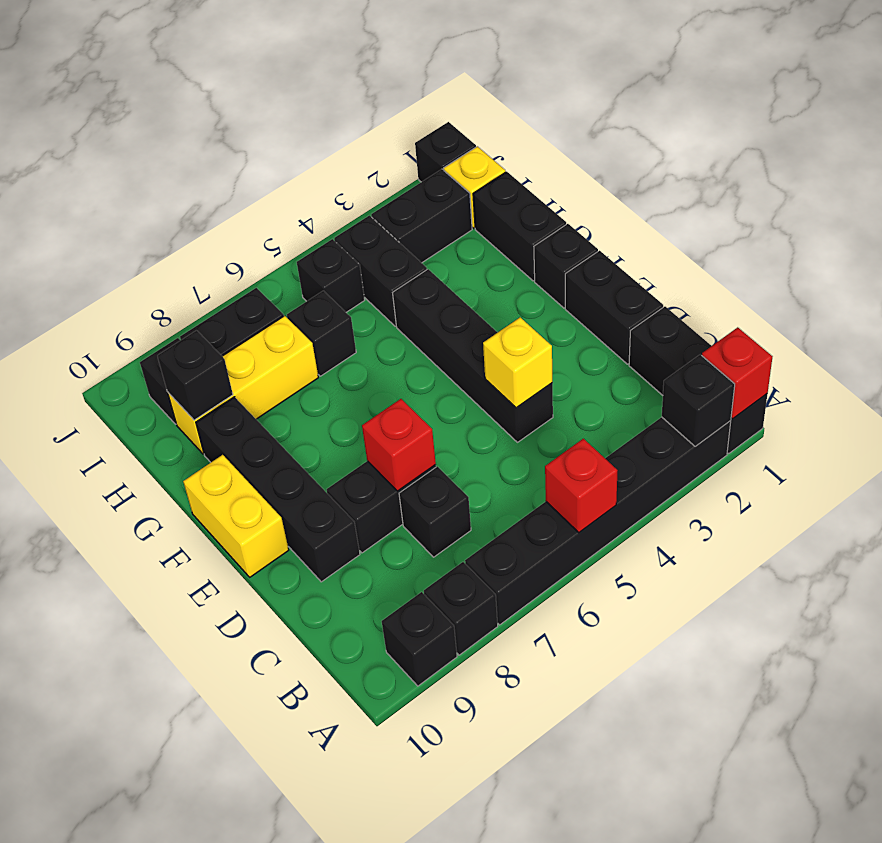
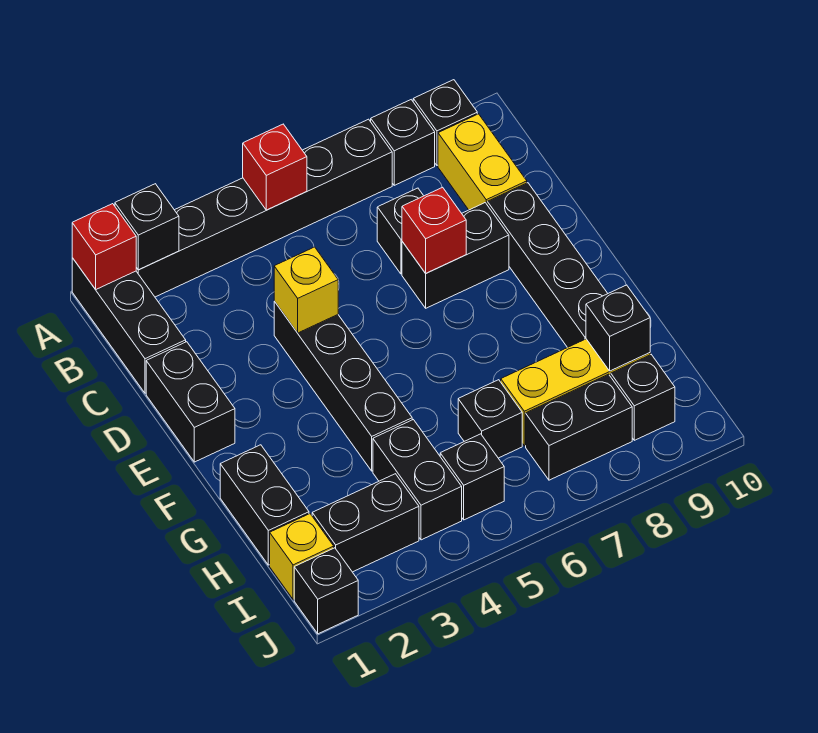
yellow 1x2 brick [183,455,289,577] -> yellow 1x2 brick moved to [438,114,527,210]
black 1x1 brick [534,224,598,308] -> none

